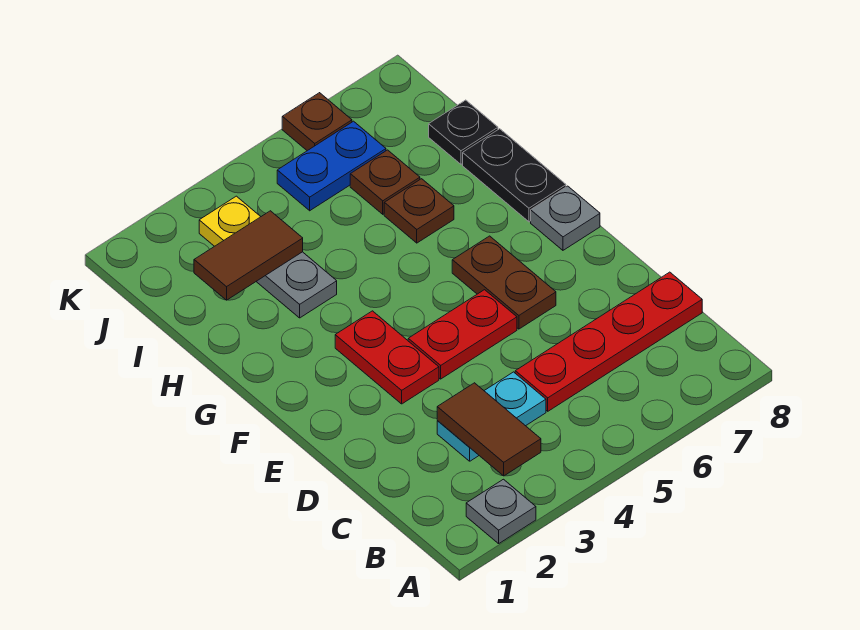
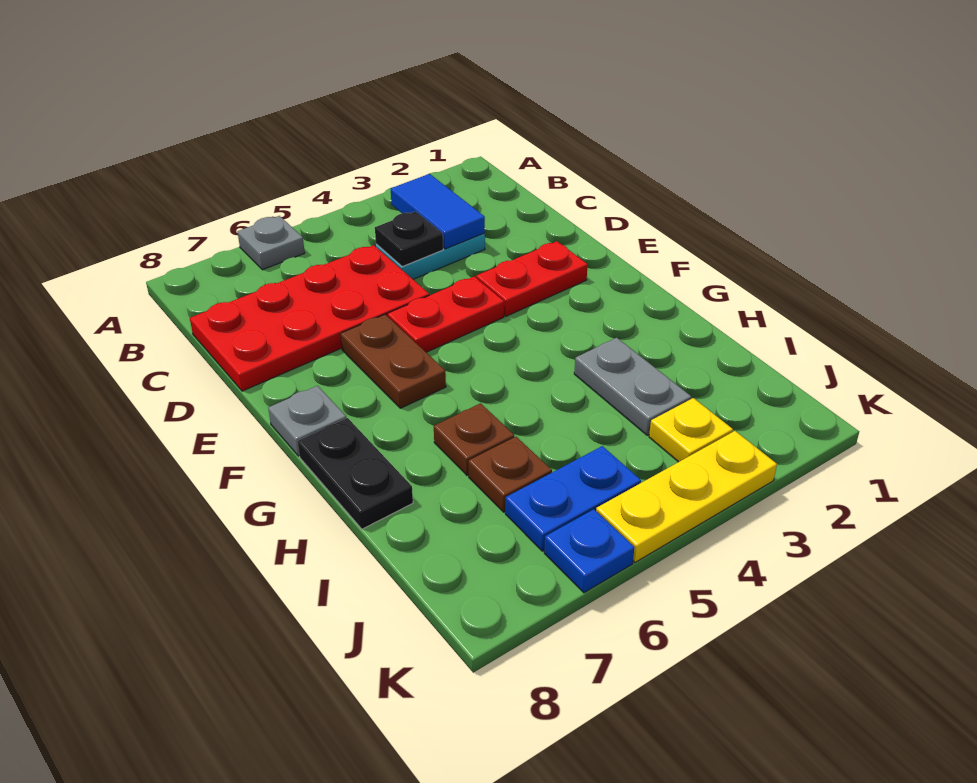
grey 1x1 plate [466,479,536,544] -> grey 1x1 plate moved to [238,216,305,270]
brown 1x2 tile [437,383,541,476] -> blue 1x2 tile [391,174,485,249]
red 1x4 plate [515,272,702,411] -> red 2x4 plate [190,245,429,391]
red 1x2 plate [335,311,439,404] -> red 1x2 plate turned to [476,241,588,316]
brown 1x2 tile [194,211,303,300] -> none
black 1x1 plate [429,100,498,164] -> black 1x1 plate moved to [375,211,443,267]
none -> yellow 1x3 plate [596,431,777,562]
brown 1x1 plate [282,93,352,151] -> blue 1x1 plate [544,509,635,593]

